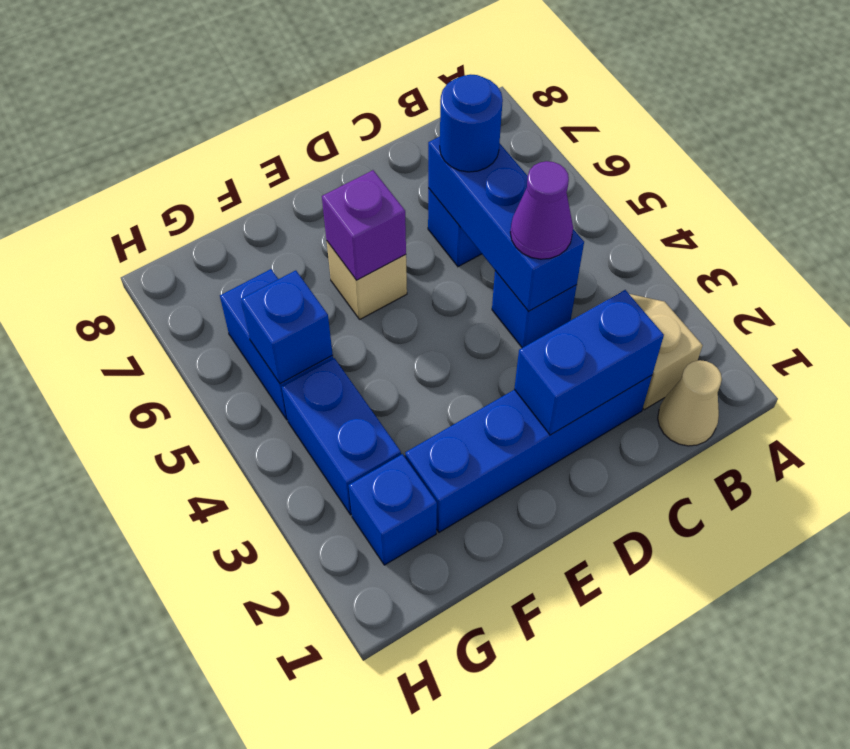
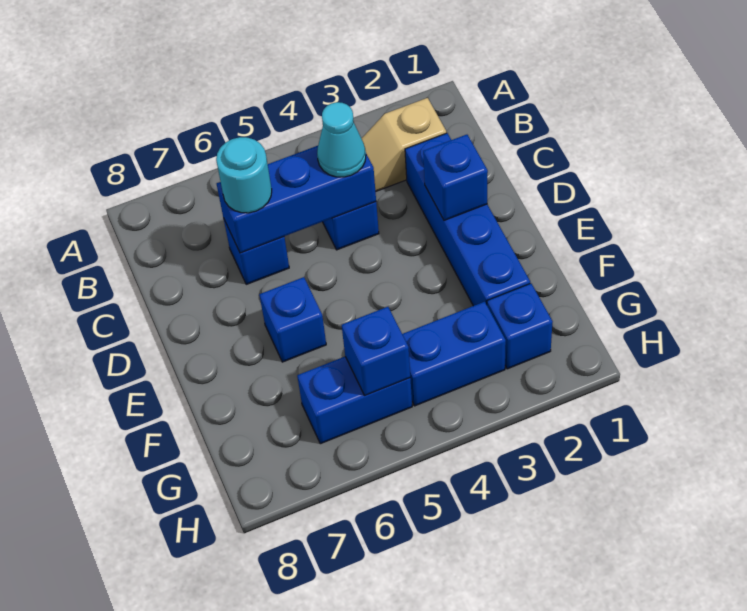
tan 1x1 cone [658,360,722,446] -> none
blue 1x2 brick [514,290,664,435] -> blue 1x1 brick [423,135,488,220]
purple 1x1 cone [510,161,573,259] -> cyan 1x1 cone [317,102,366,177]
blue 1x1 round brick [440,74,503,172] -> cyan 1x1 round brick [216,137,272,213]
tan 1x1 brick [327,242,407,319] -> blue 1x1 brick [259,277,326,362]
purple 1x1 brick [322,170,406,280] -> none

